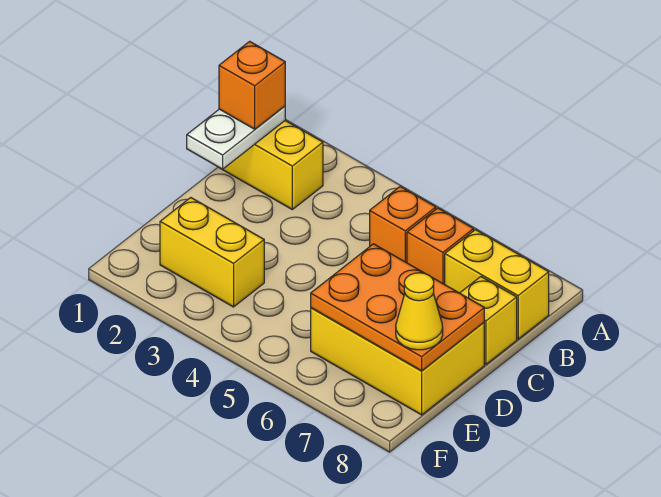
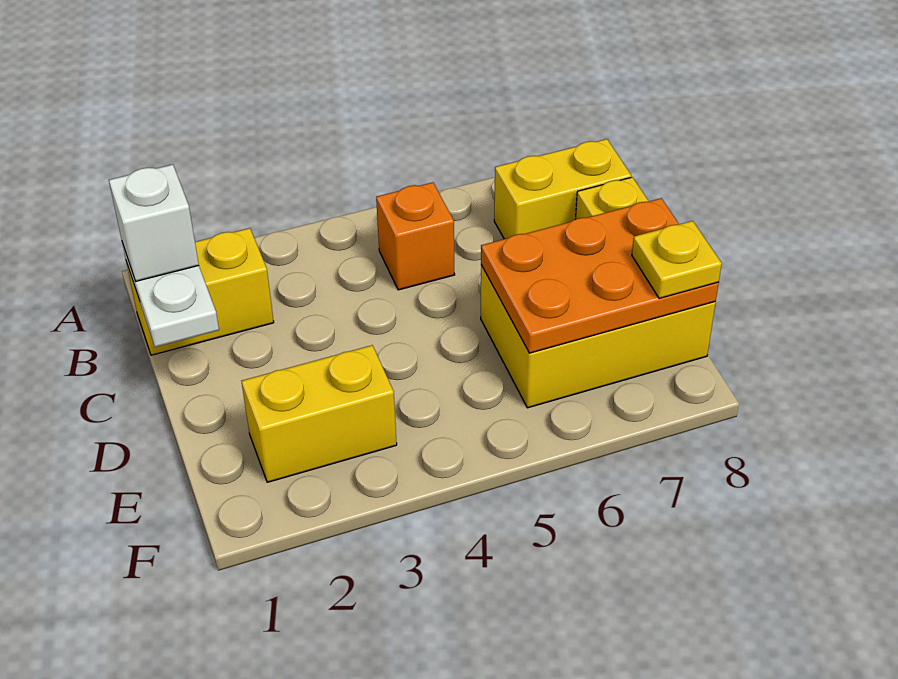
orange 1x1 brick [219,41,285,129] -> white 1x1 brick [109,165,199,282]
orange 1x1 brick [407,208,474,284] -> none
yellow 1x1 cone [396,273,443,350] -> yellow 1x1 plate [632,221,722,299]

